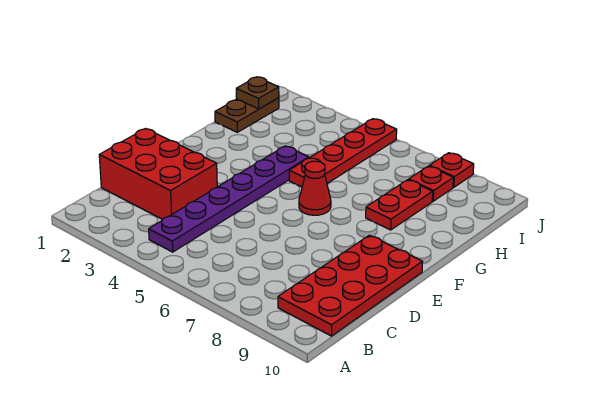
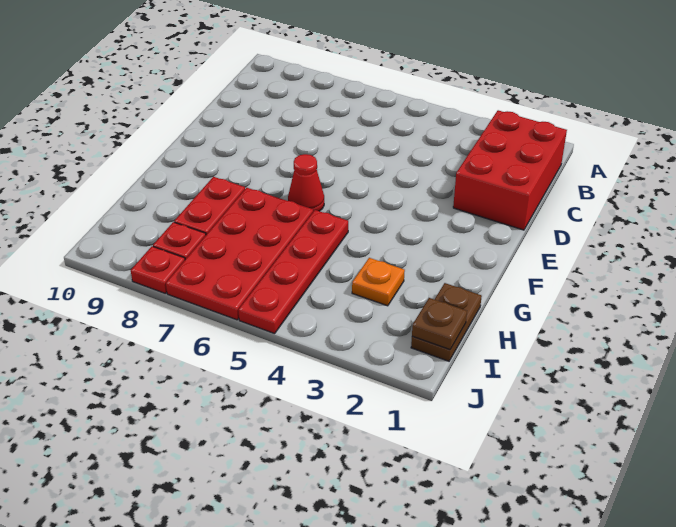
purple 1x6 plate [149,146,309,252] -> none
red 2x4 plate [278,235,423,336] -> red 2x4 plate moved to [166,188,313,320]
red 2x3 brick [99,129,217,220] -> red 2x3 brick turned to [453,110,567,230]
none -> orange 1x1 plate [352,258,405,306]

